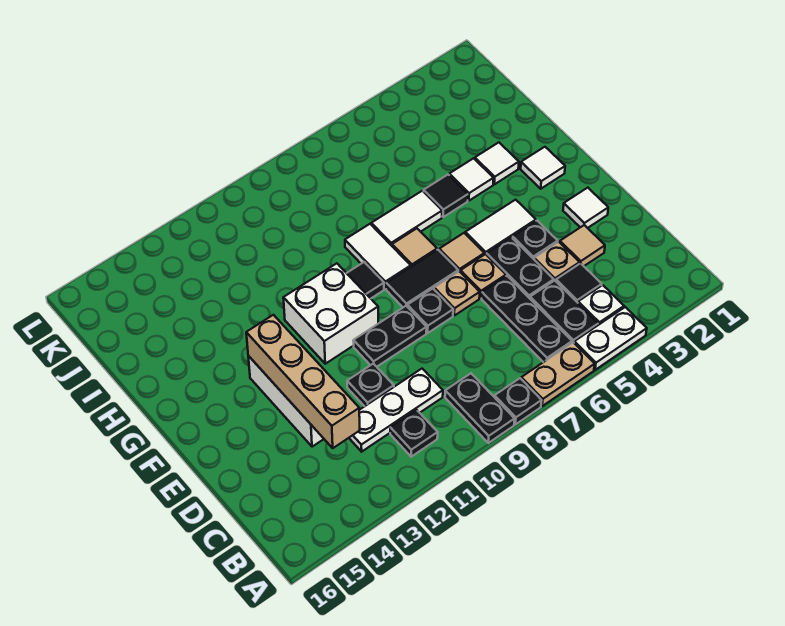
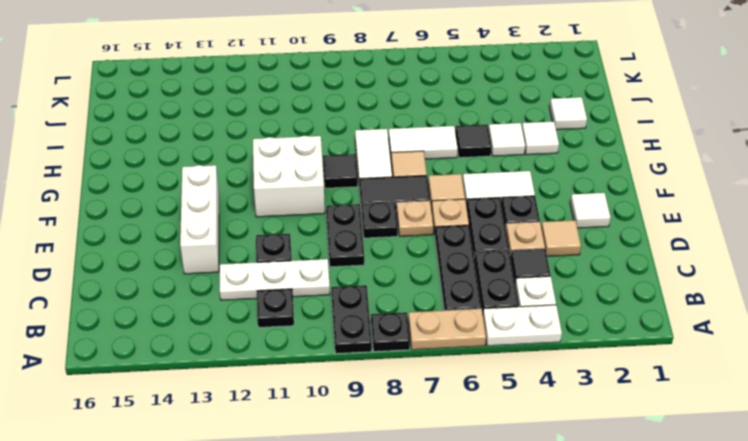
tan 1x4 brick [246,315,360,448] -> none
black 1x2 plate [353,306,427,367] -> black 1x2 plate turned to [326,204,364,267]
white 1x1 tile [521,147,565,189] -> white 1x1 tile moved to [550,97,587,130]

